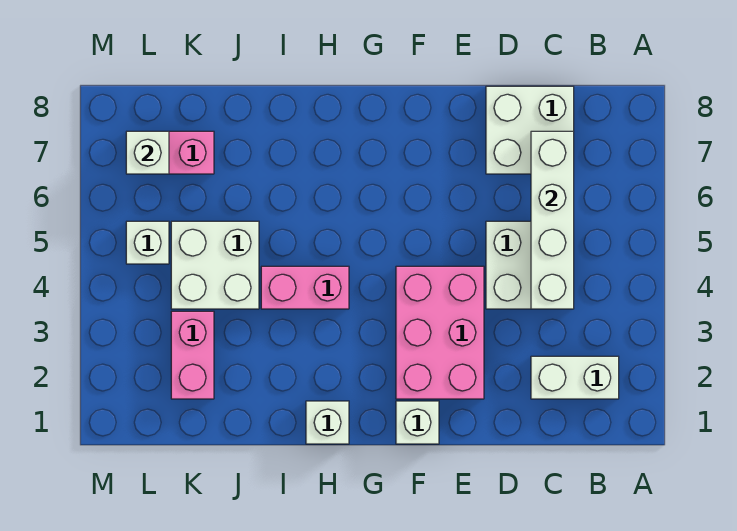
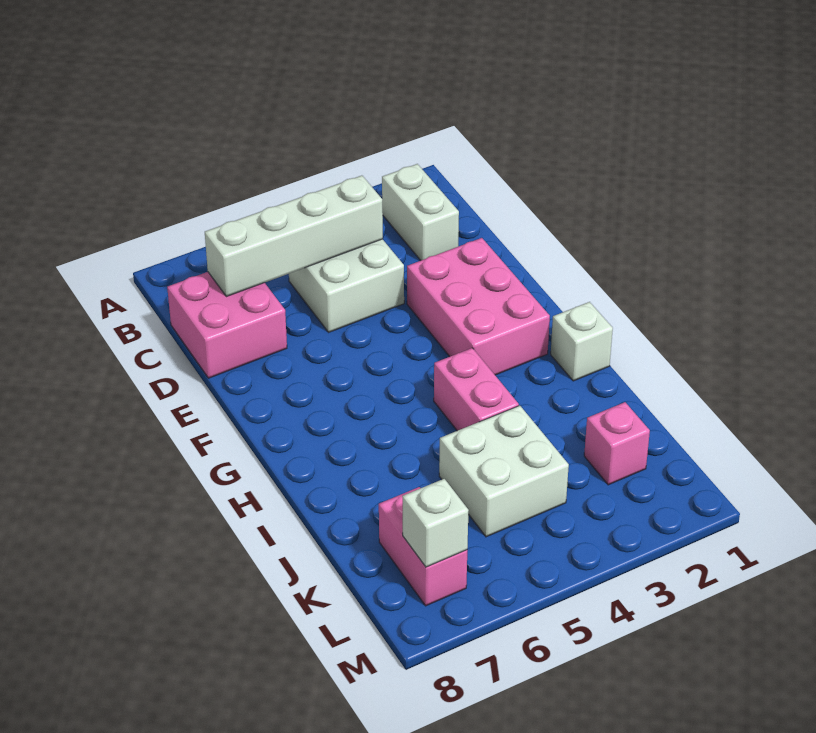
white 2x2 brick [486,86,574,174] -> pink 2x2 brick [167,272,287,378]
pink 2x3 brick [396,266,484,399] -> pink 2x3 brick turned to [407,238,550,375]
white 1x1 brick [396,401,439,444] -> none
pink 1x2 brick [171,311,214,399] -> pink 1x1 brick [584,402,650,485]
white 1x1 brick [126,221,169,264] -> none

